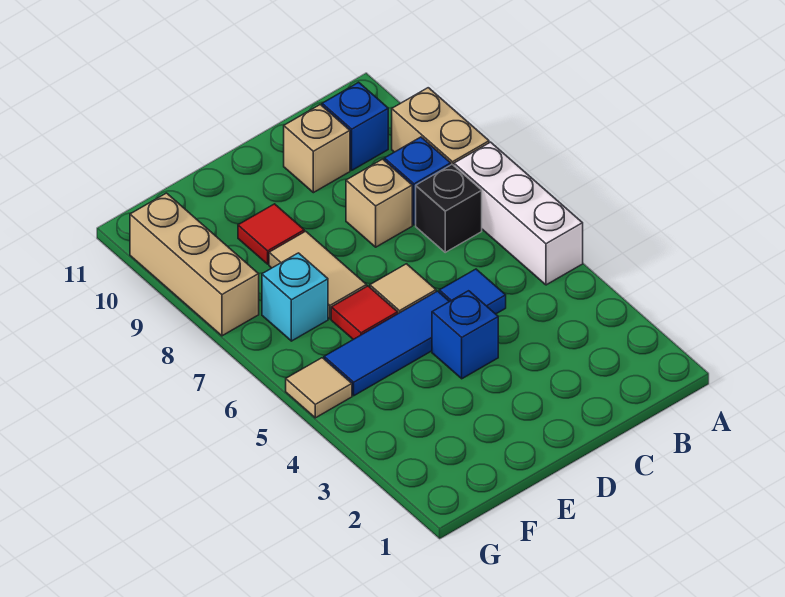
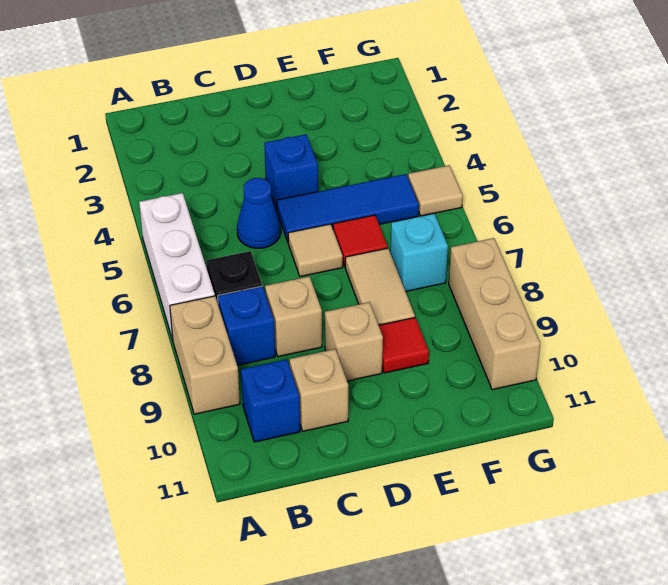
blue 1x1 tile [439,269,506,314] -> blue 1x1 cone [237,178,281,249]
none -> tan 1x1 brick [325,302,383,381]

